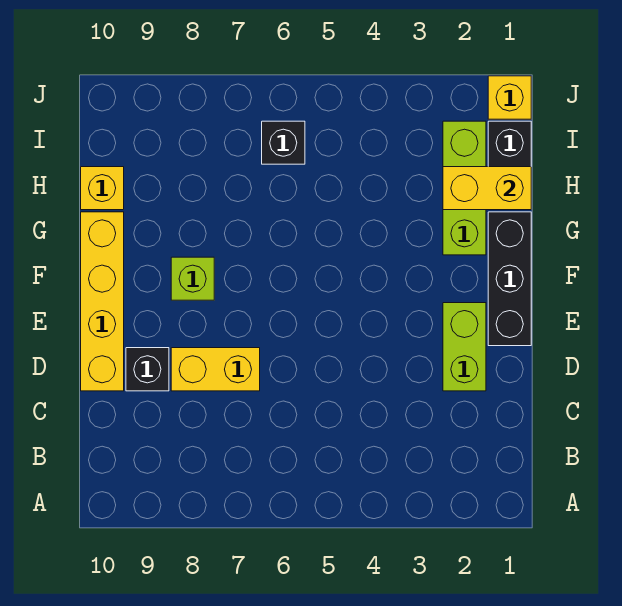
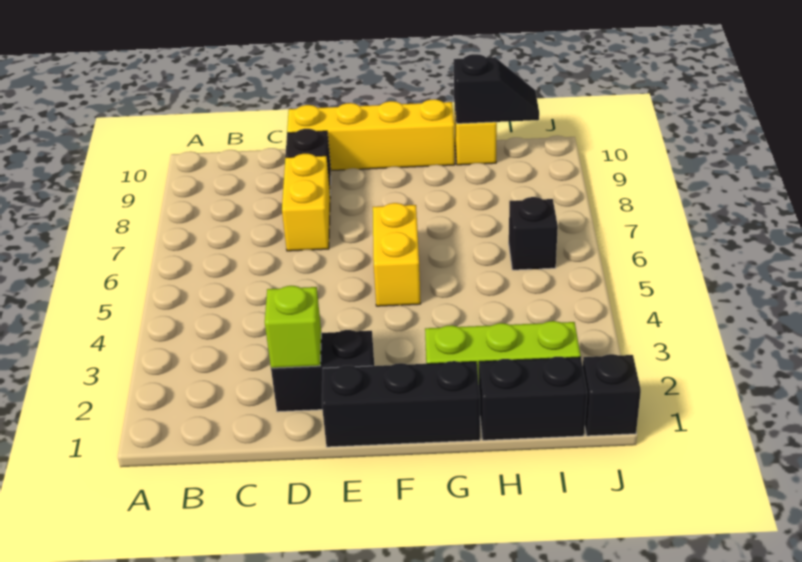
lime 1x2 brick [443,303,486,391] -> black 1x2 brick [271,330,374,412]
lime 1x1 brick [171,257,214,300] -> lime 1x1 brick moved to [265,286,321,368]
yellow 1x2 brick [443,167,531,210] -> yellow 1x2 brick moved to [373,203,421,306]
none -> black 1x2 slope [454,54,539,124]
yellow 1x1 brick [488,76,531,119] -> black 1x1 brick [583,354,641,436]

